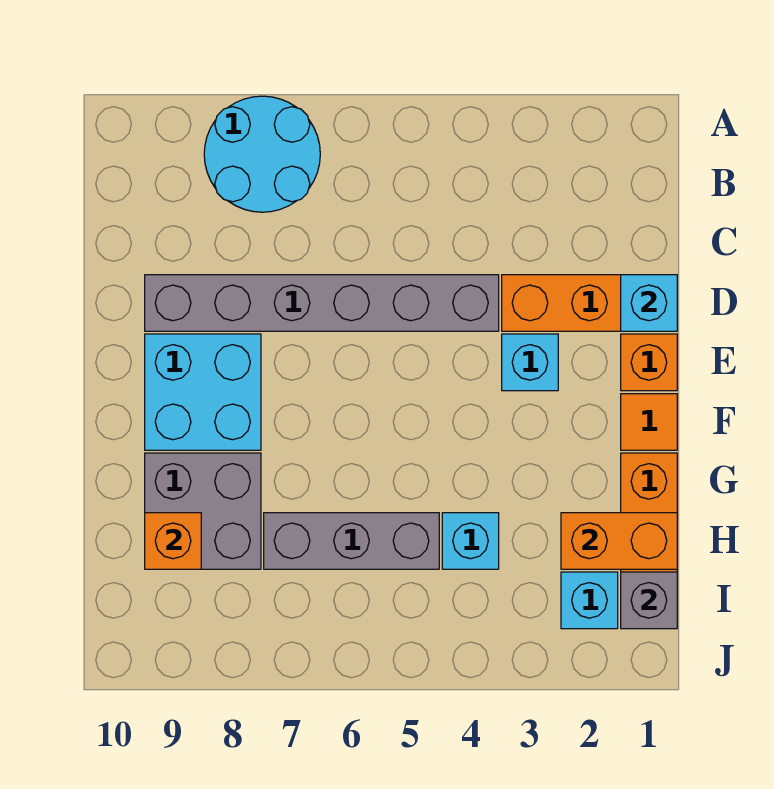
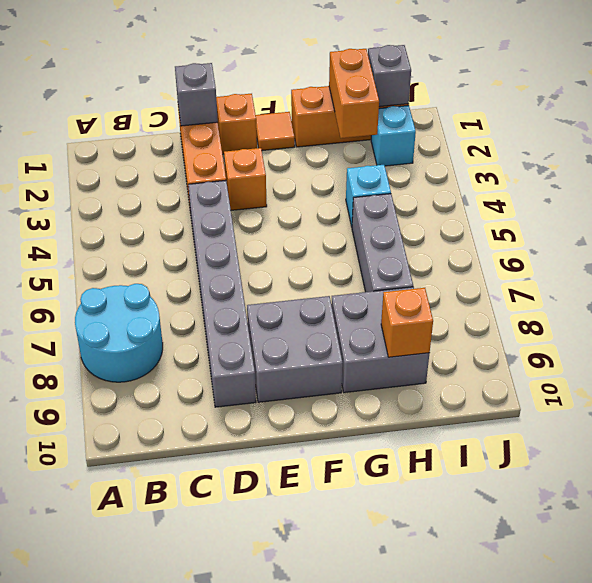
cyan 1x1 brick [621,275,677,331] -> grey 1x1 brick [175,63,218,126]
cyan 1x1 brick [502,334,558,391] -> orange 1x1 brick [224,148,267,210]
cyan 2x2 brick [145,334,261,450] -> grey 2x2 brick [247,296,343,402]

